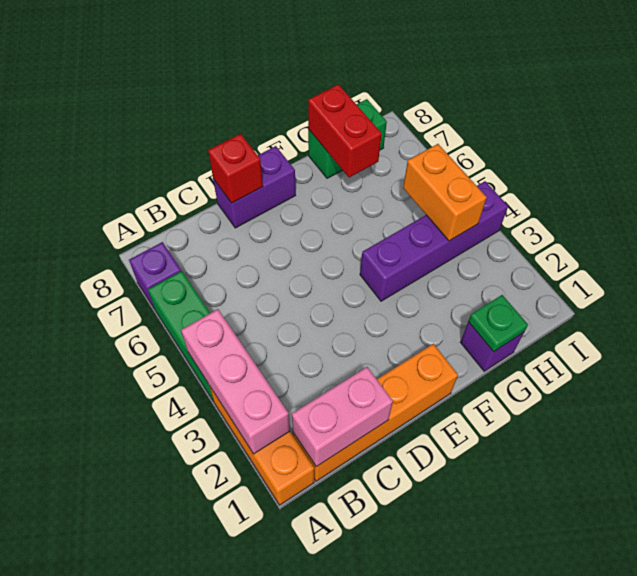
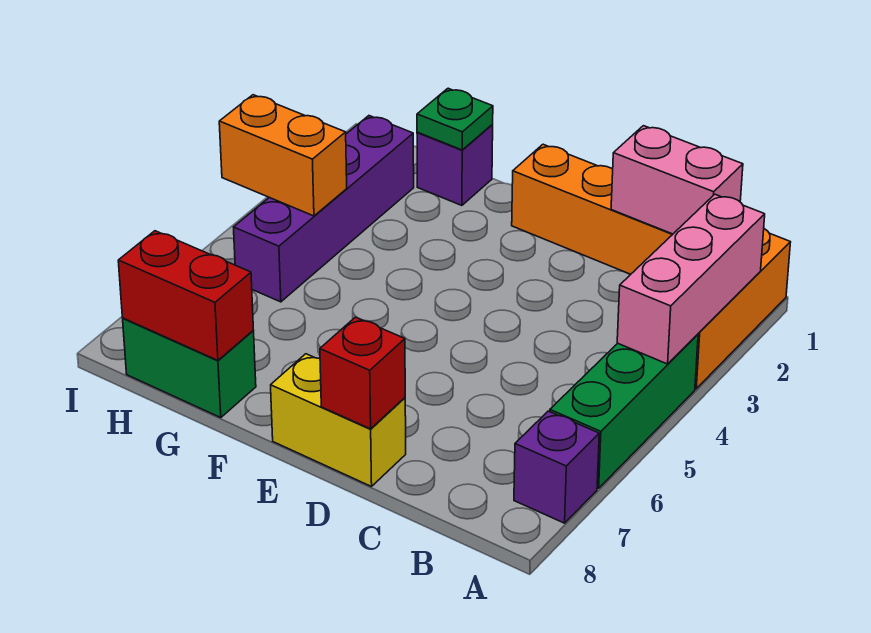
purple 1x2 brick [213,146,296,228] -> yellow 1x2 brick [271,354,406,487]
purple 1x4 brick [360,181,508,301] -> purple 1x4 brick turned to [234,116,414,302]
red 1x2 brick [308,84,382,177] -> red 1x2 brick turned to [118,231,253,360]
orange 1x2 brick [403,144,487,241] -> orange 1x2 brick turned to [219,95,347,216]

